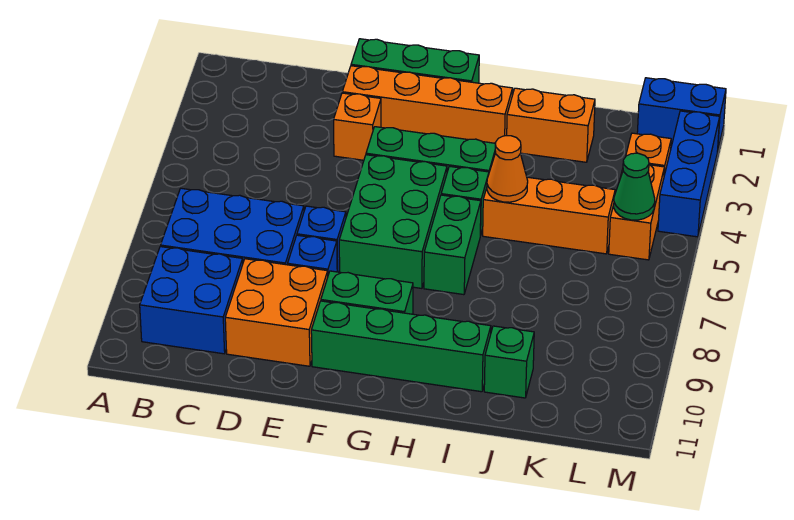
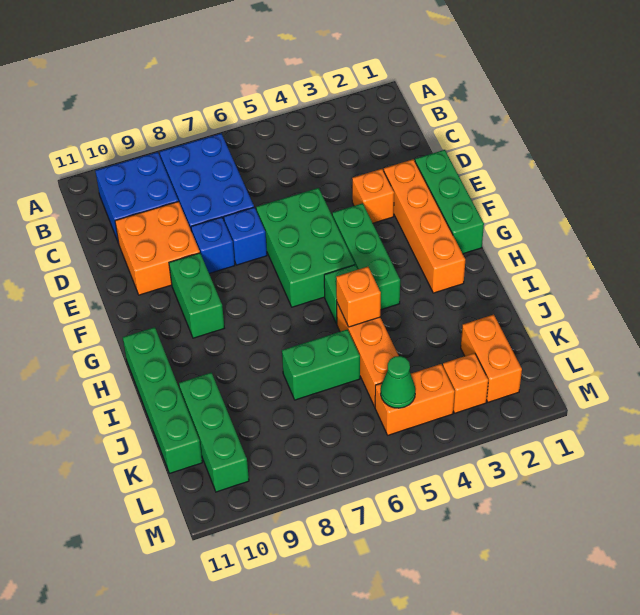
green 2x3 brick [339,155,447,288] -> green 2x3 brick turned to [256,188,355,307]
green 1x4 brick [311,301,491,392] -> green 1x4 brick moved to [123,327,202,473]
green 1x2 brick [424,195,481,295] -> green 1x2 brick moved to [282,329,360,400]
orange 1x2 brick [507,88,595,162] -> orange 1x2 brick moved to [461,315,522,402]
orange 1x1 cone [487,136,528,202] -> orange 1x1 brick [336,267,381,327]
green 1x1 brick [484,326,534,398] -> green 1x3 brick [179,373,249,492]
blue 1x2 brick [637,78,726,148] -> none
blue 1x3 brick [658,111,720,237] -> none

